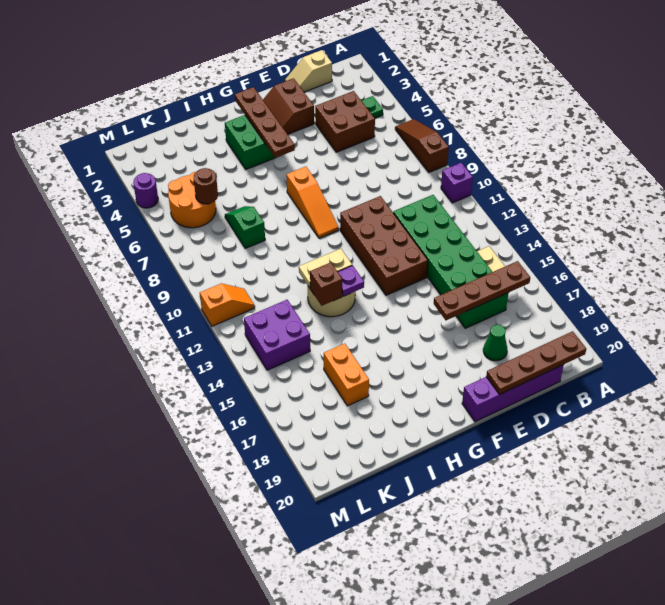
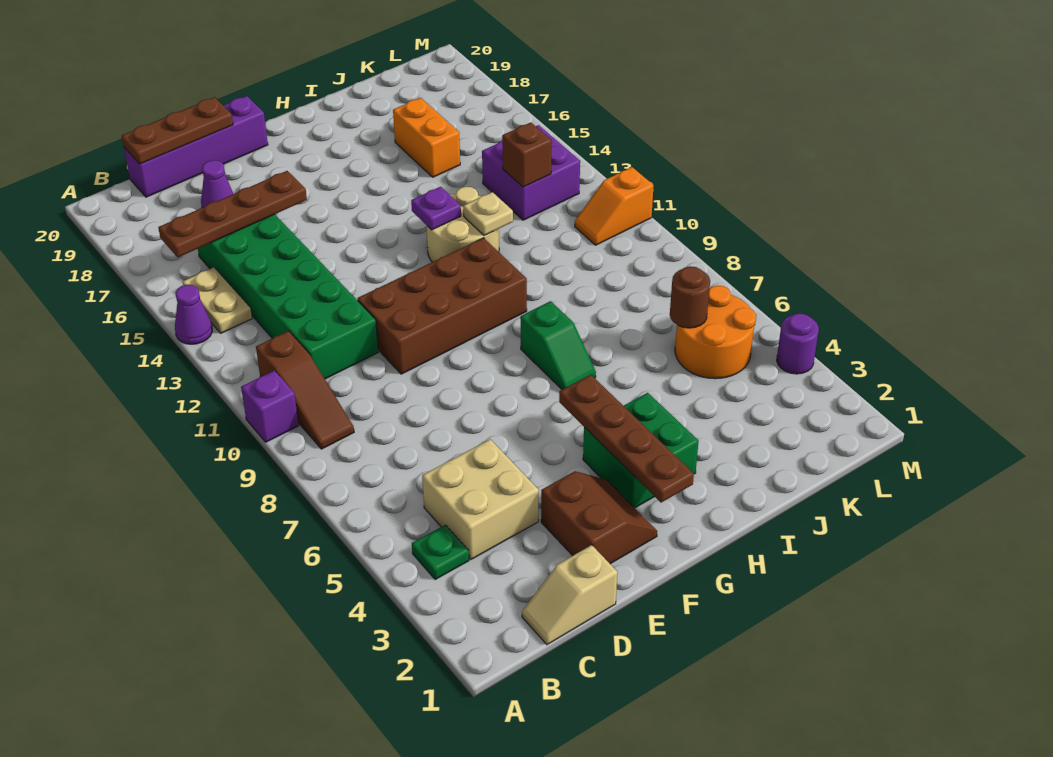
brown 1x3 slope [395,119,449,172] -> brown 1x3 slope moved to [256,331,354,449]
none -> purple 1x1 cone [175,285,212,344]
brown 1x4 plate [486,331,586,395] -> brown 1x3 plate [122,97,233,164]
tan 1x2 slope [285,50,332,92] -> tan 1x2 slope turned to [522,545,617,645]
brown 2x2 brick [315,91,375,152] -> tan 2x2 brick [422,439,539,559]
green 1x1 cone [483,325,507,361] -> purple 1x1 cone [201,160,233,208]
brown 2x4 brick [340,196,428,295] -> brown 2x4 brick turned to [357,238,527,374]
orange 1x3 slope [286,167,339,238] -> none
tan 1x2 plate [299,249,352,288] -> tan 1x1 plate [463,192,513,236]
brown 1x1 brick [310,263,342,306] -> brown 1x1 brick moved to [502,122,552,187]
green 1x2 slope [225,206,265,248] -> green 1x2 slope moved to [520,301,596,390]

